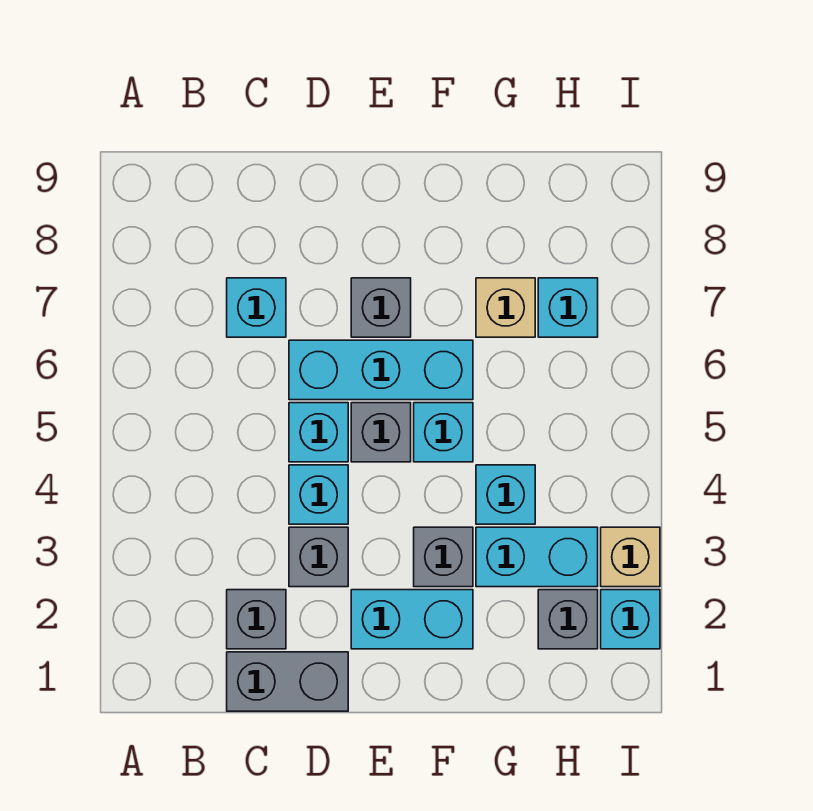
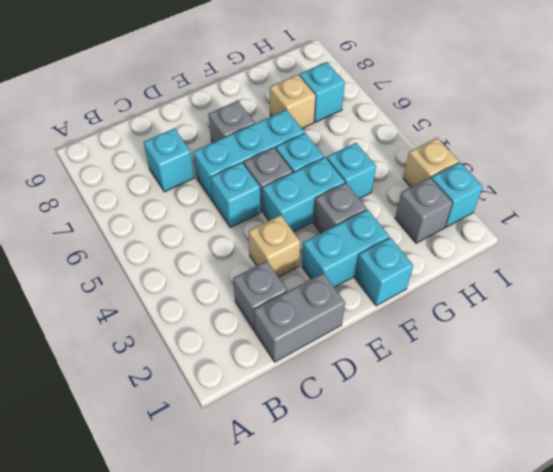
grey 1x1 brick [289,527,348,587] -> tan 1x1 brick [248,215,301,277]
cyan 1x1 brick [289,465,348,524] -> cyan 1x1 brick moved to [355,238,413,306]
cyan 1x2 brick [476,527,598,587] -> cyan 1x2 brick moved to [263,157,345,232]

